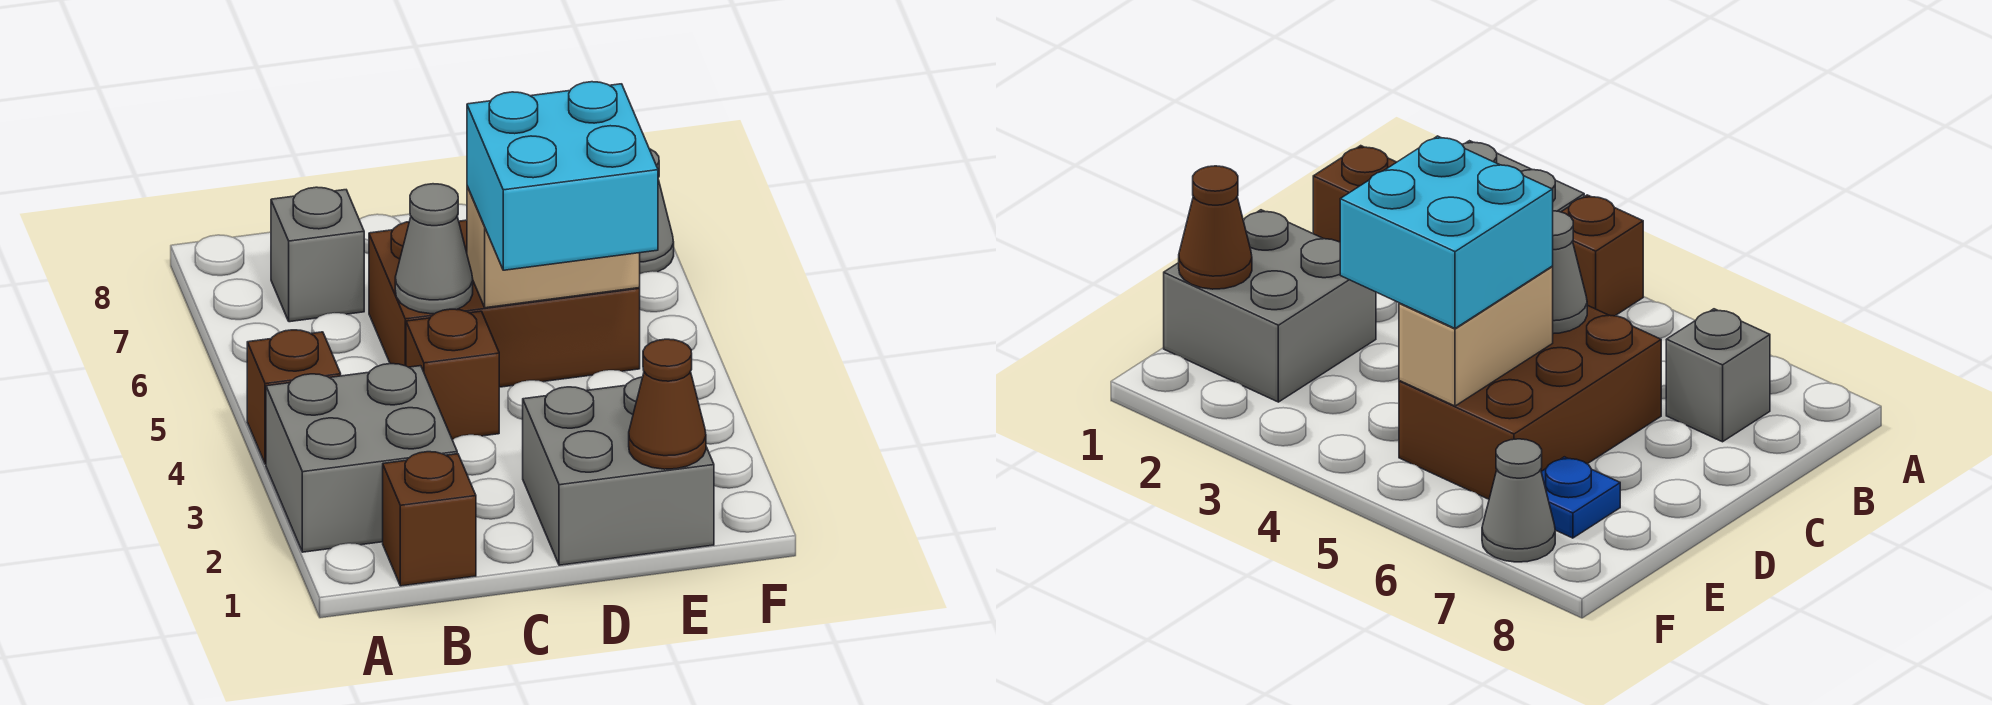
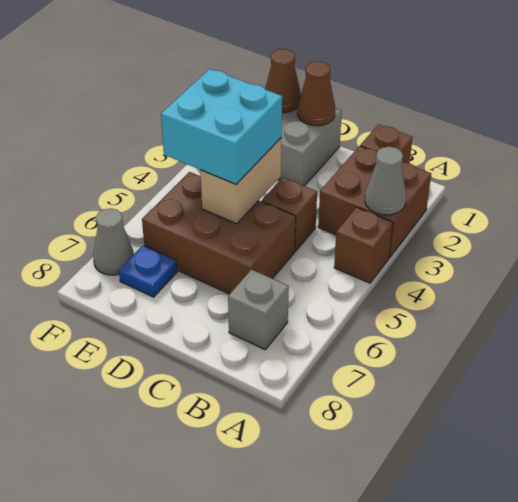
grey 2x2 brick [266,364,457,552] -> brown 2x2 brick [318,146,431,257]
grey 1x1 cone [395,184,473,314] -> grey 1x1 cone moved to [365,147,406,215]
none -> brown 1x1 cone [297,61,335,126]
tan 1x2 brick [467,186,640,308] -> tan 1x2 brick turned to [201,138,282,224]

